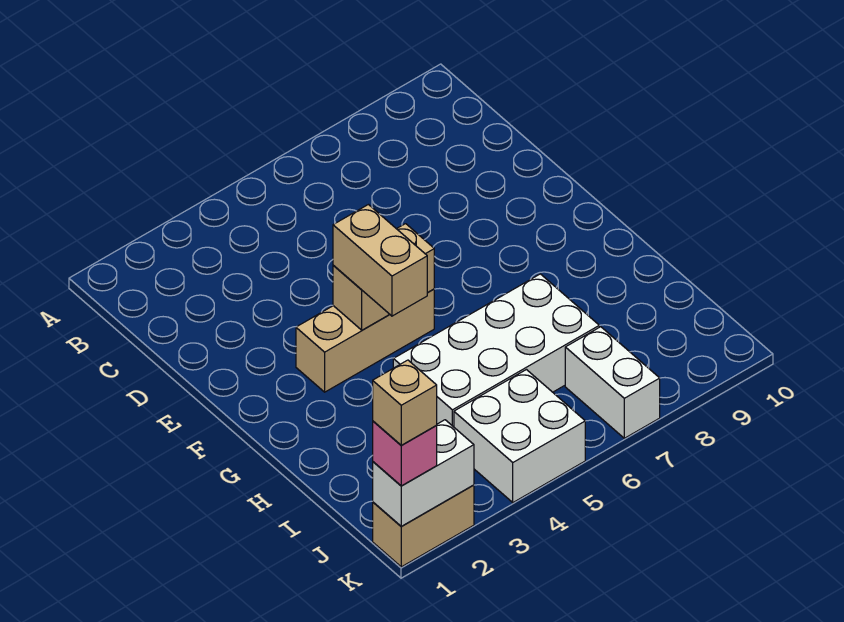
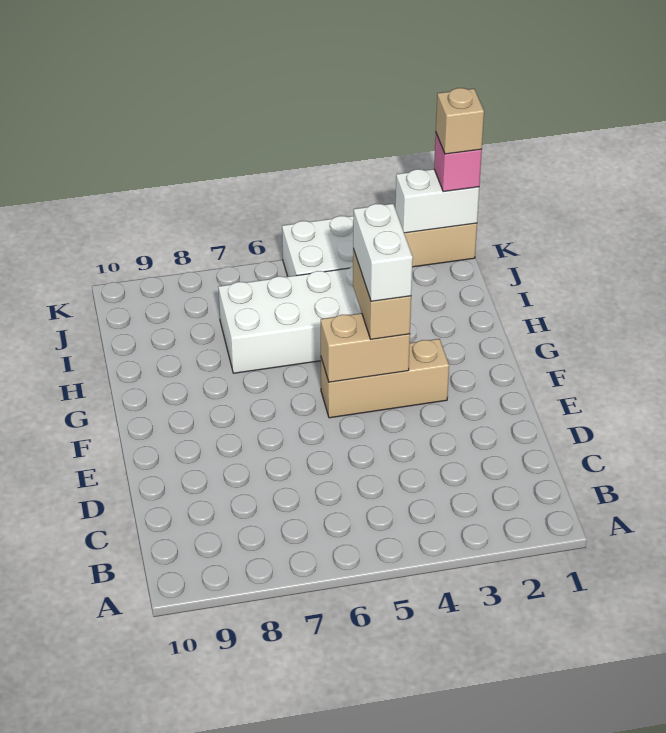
white 1x2 brick [565,327,660,438] -> white 1x2 brick moved to [353,204,413,301]

